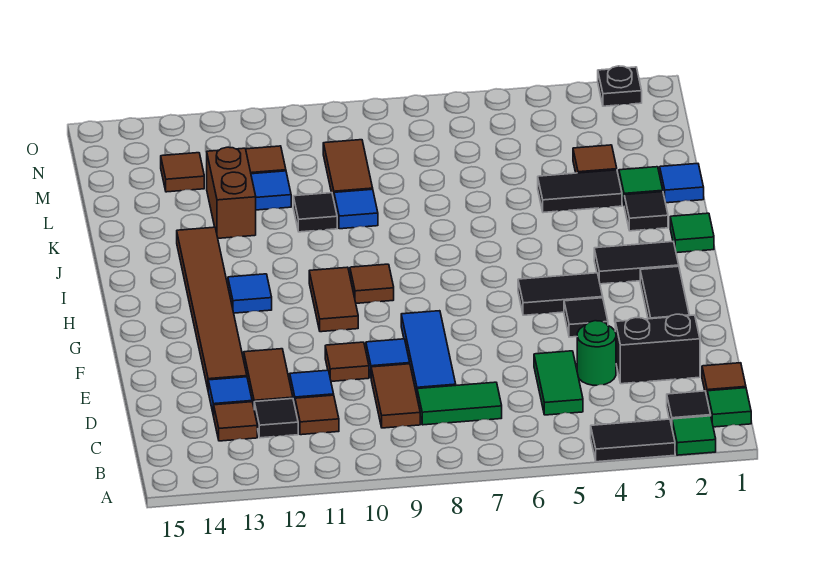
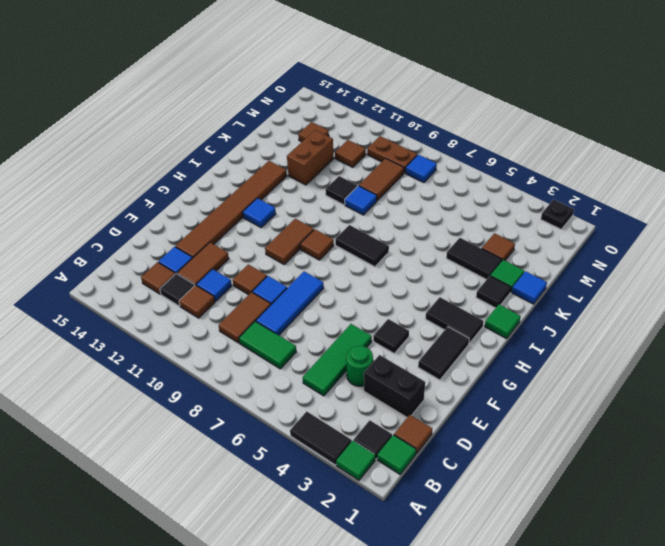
green 1x2 tile [534,351,583,415] -> green 1x3 tile [303,324,372,396]
black 1x2 tile [518,273,603,315] -> black 1x2 tile moved to [335,225,389,267]
blue 1x1 tile [251,171,291,210] -> blue 1x1 tile moved to [405,155,437,183]
none -> brown 1x2 plate [367,136,417,173]

